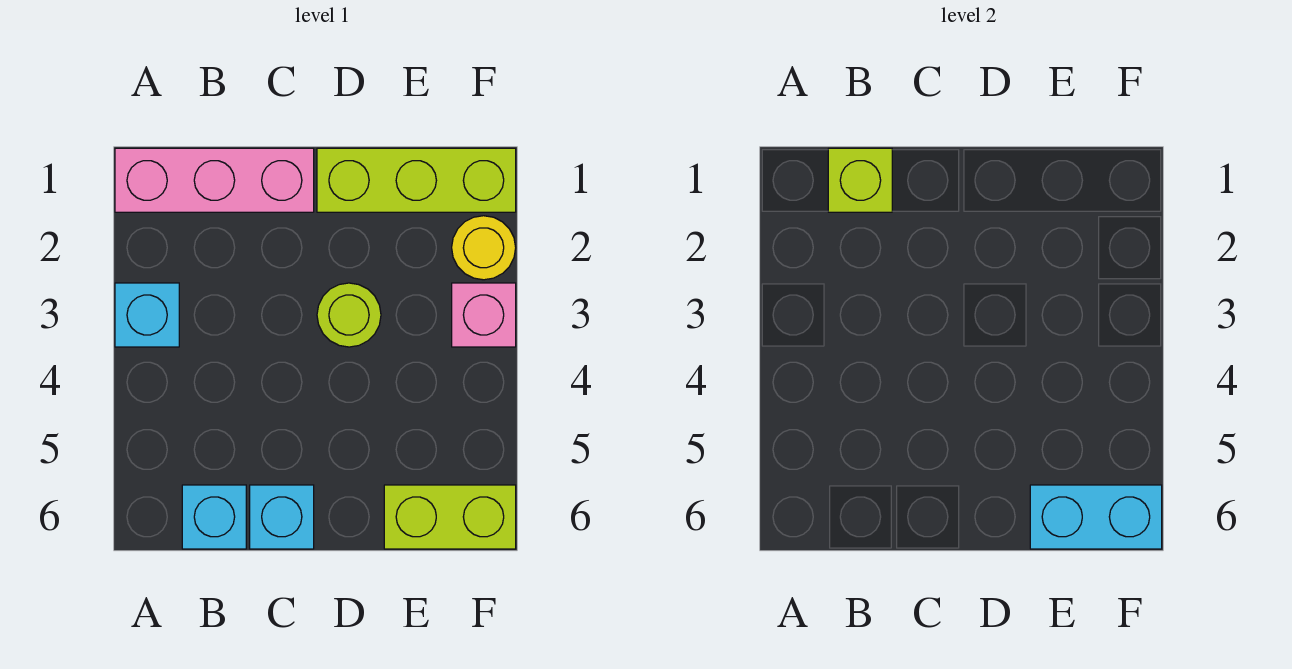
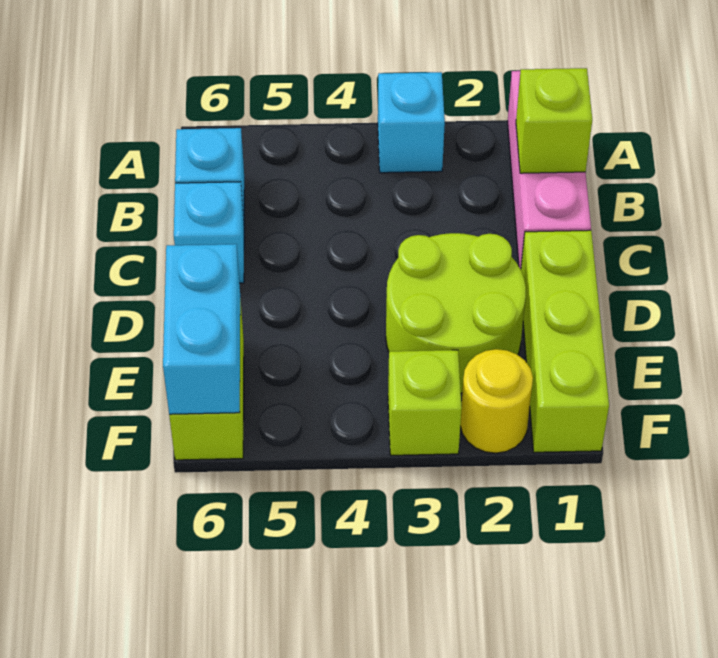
lime 1x1 round brick [317,283,381,347] -> lime 2x2 round brick [386,233,526,393]
pink 1x1 brick [452,283,516,347] -> lime 1x1 brick [388,350,462,455]

